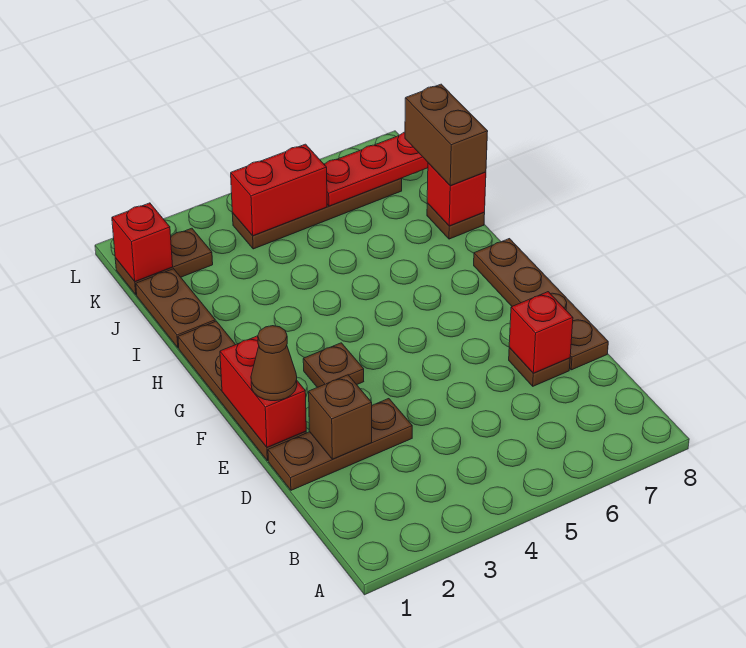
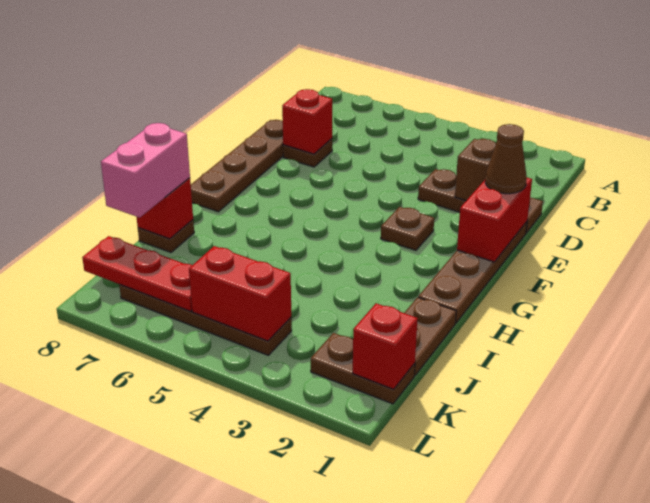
brown 1x2 brick [405,84,488,186] -> pink 1x2 brick [101,123,190,217]

